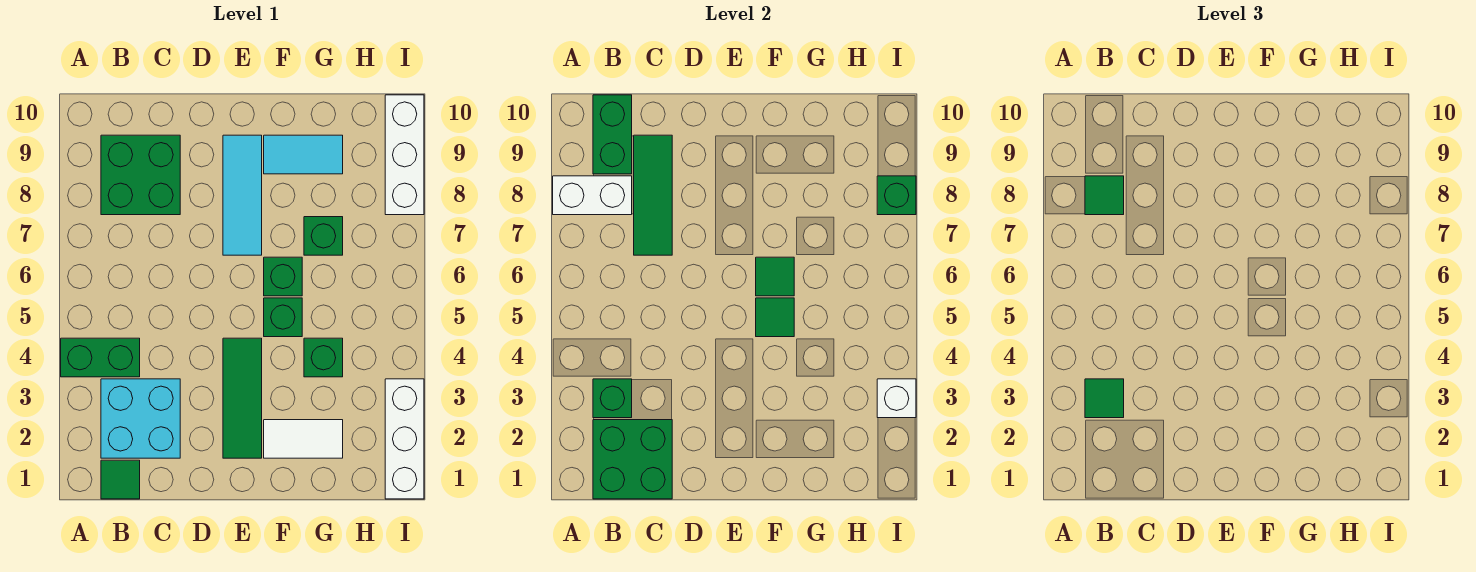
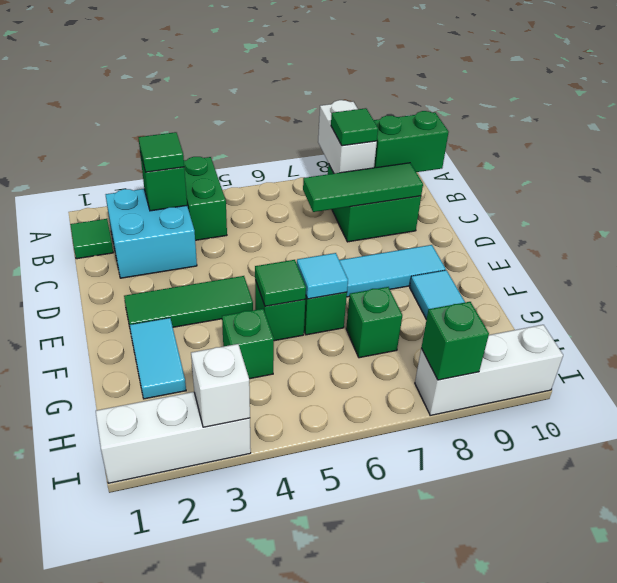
green 2x2 brick [593,420,672,499] -> none
white 1x2 tile [264,420,343,458] -> cyan 1x2 tile [130,318,186,399]
green 1x1 tile [756,257,794,296] -> cyan 1x1 tile [297,253,348,299]

